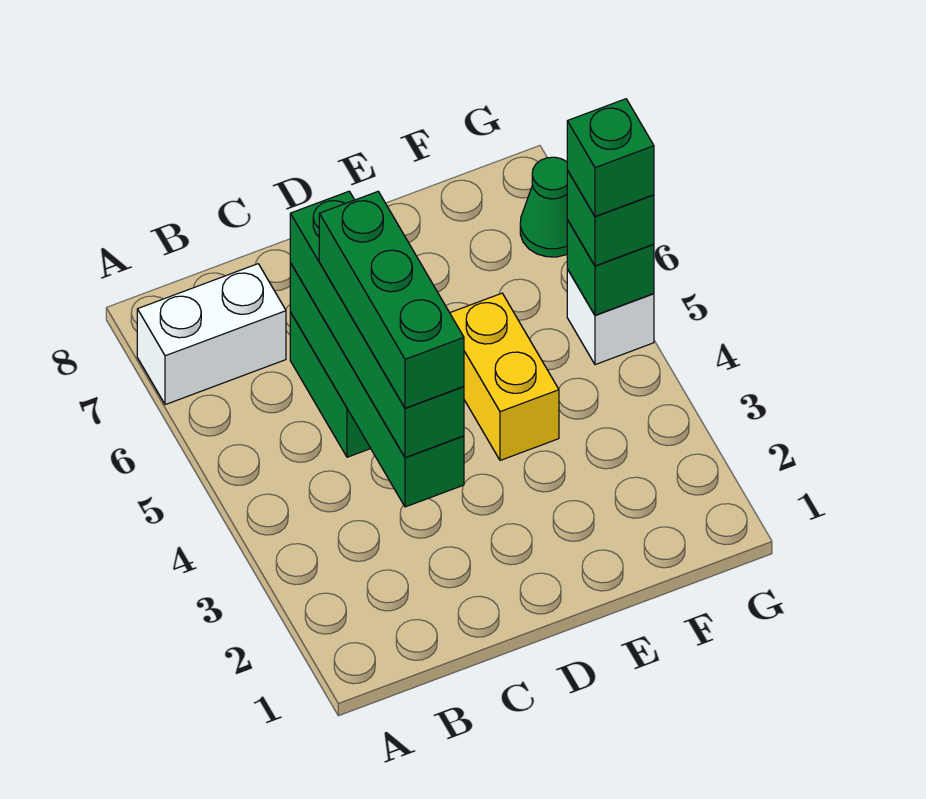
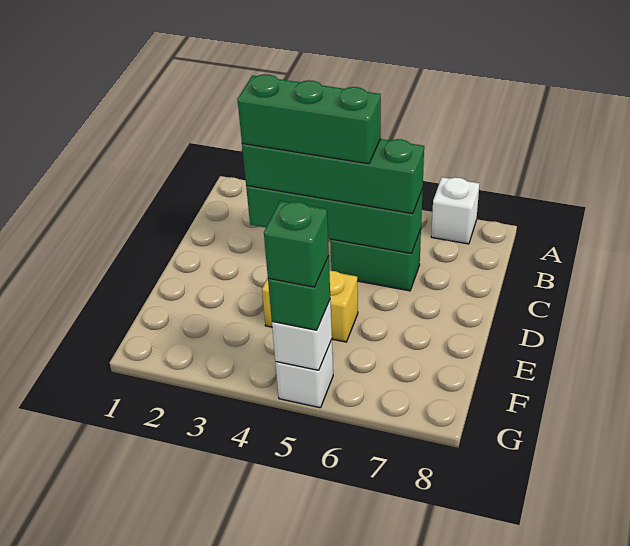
white 1x2 brick [137,264,286,405] -> white 1x1 brick [431,177,479,244]
green 1x1 brick [567,220,654,315] -> white 1x1 brick [272,300,332,370]
green 1x1 cone [520,157,567,257] -> none

